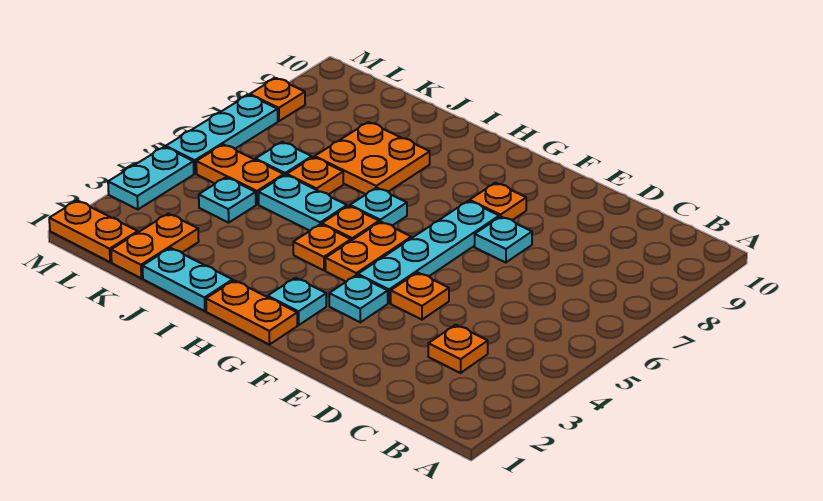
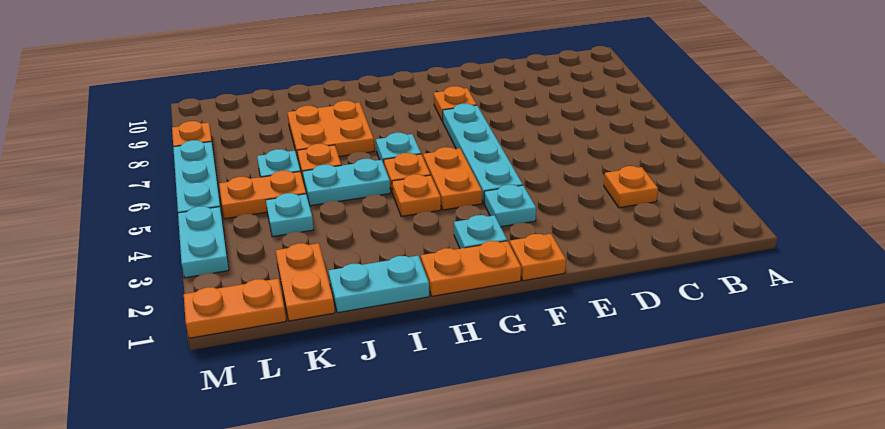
orange 1x1 plate [391,272,449,320] -> orange 1x1 plate moved to [510,234,566,281]
cyan 1x1 plate [475,217,532,263] -> none

